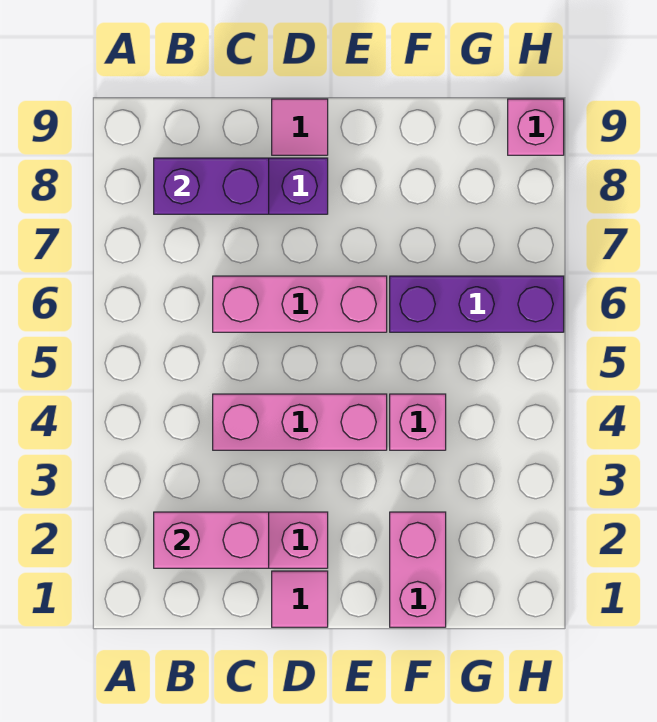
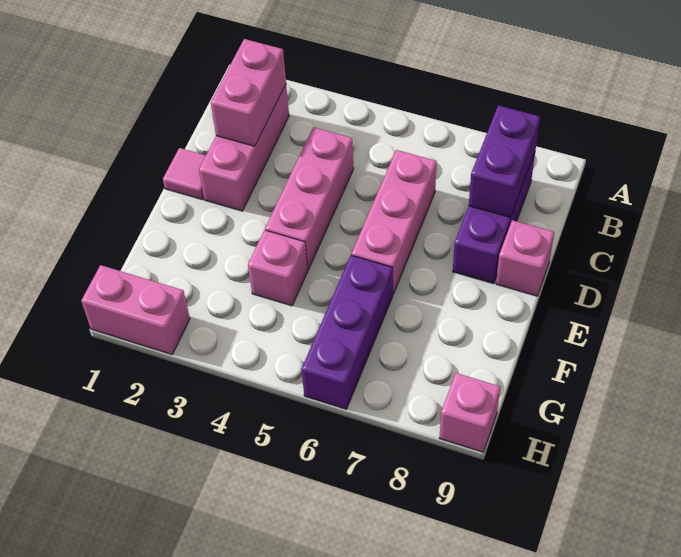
pink 1x1 tile [272,99,328,155] -> pink 1x1 brick [496,220,554,296]
pink 1x2 brick [390,512,446,627] -> pink 1x2 brick moved to [81,265,190,354]

